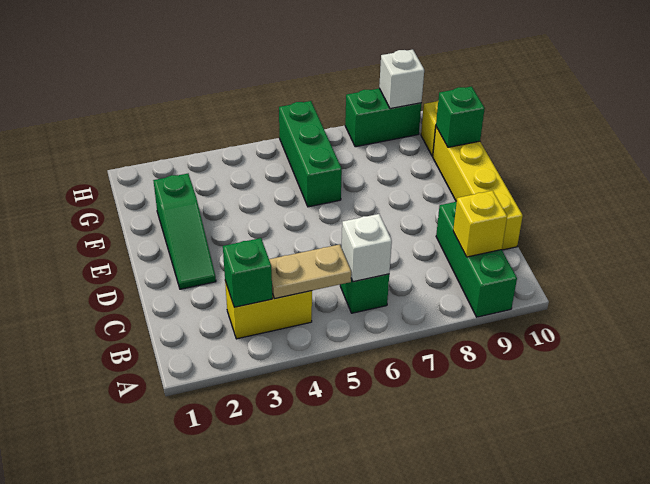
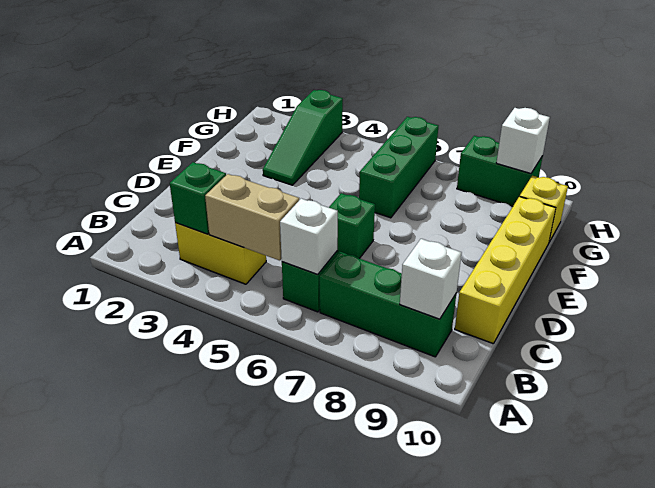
green 1x3 brick [436,202,517,317] -> green 1x3 brick turned to [320,252,456,357]
tan 1x2 plate [269,244,351,299] -> tan 1x2 brick [205,174,299,261]
yellow 1x1 brick [453,191,507,257] -> white 1x1 brick [400,239,461,319]
green 1x3 slope [153,174,216,289] -> green 1x3 slope moved to [263,90,343,185]
green 1x1 brick [436,86,485,147] -> green 1x1 brick moved to [329,193,375,259]

